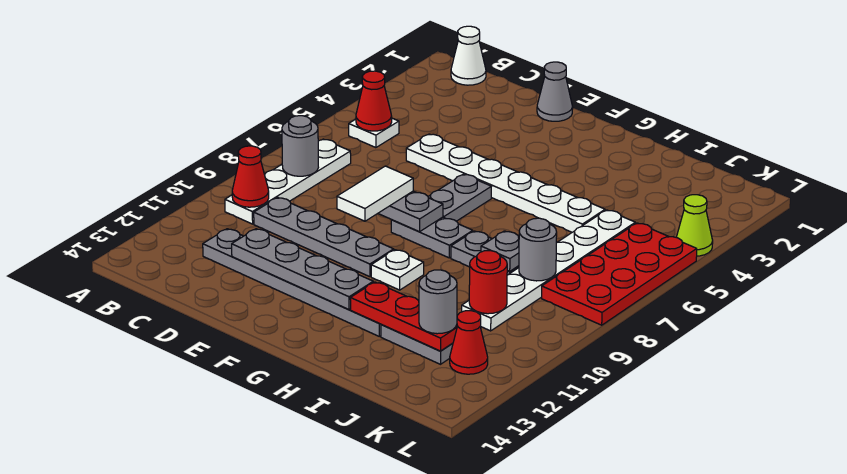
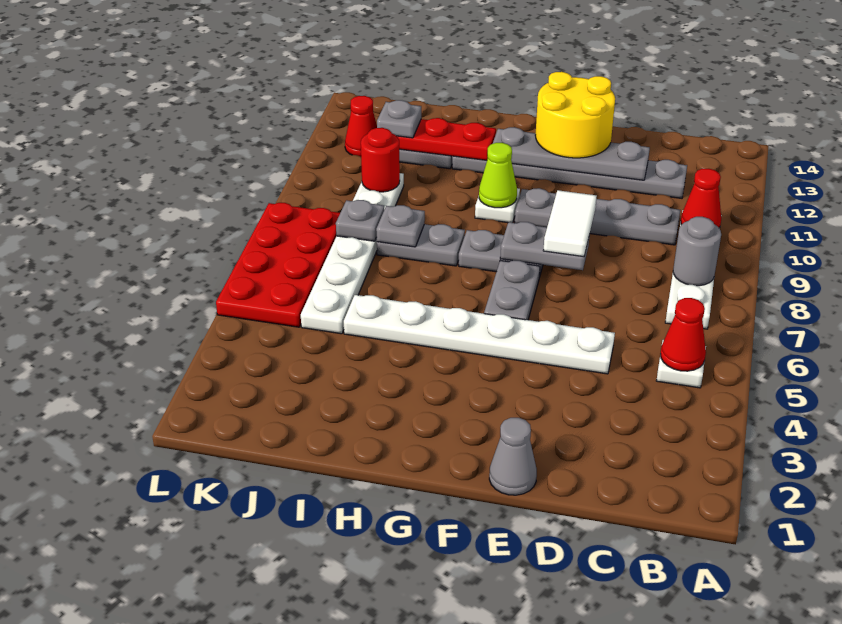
white 1x1 cone [451,26,486,85] -> none
none -> yellow 2x2 round brick [535,72,615,158]
grey 1x1 round brick [519,218,557,281] -> grey 1x1 plate [336,200,384,241]
grey 1x1 round brick [419,270,457,334] -> grey 1x1 plate [377,100,421,138]
lime 1x1 cone [676,195,713,256] -> lime 1x1 cone moved to [479,143,517,208]

